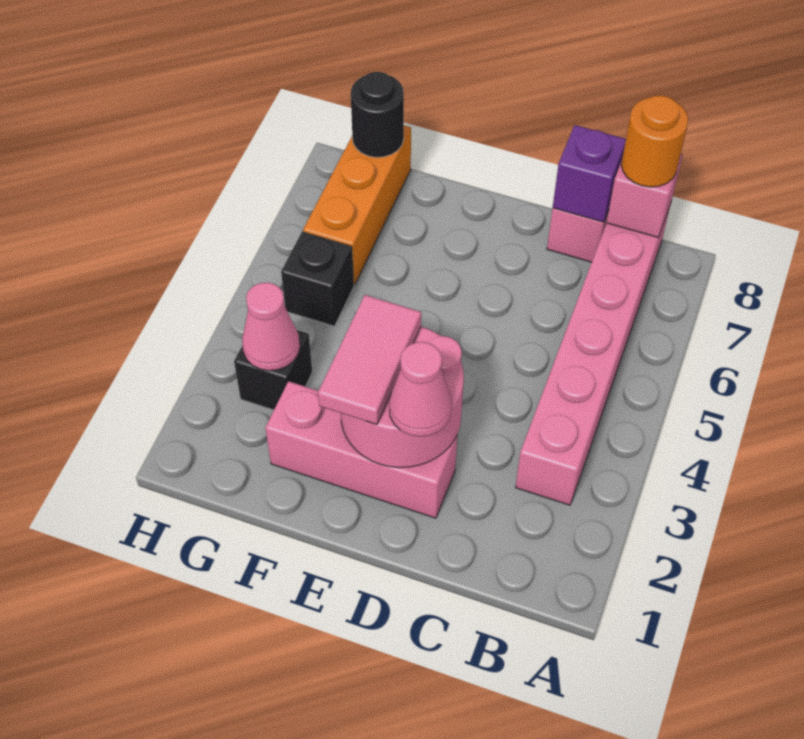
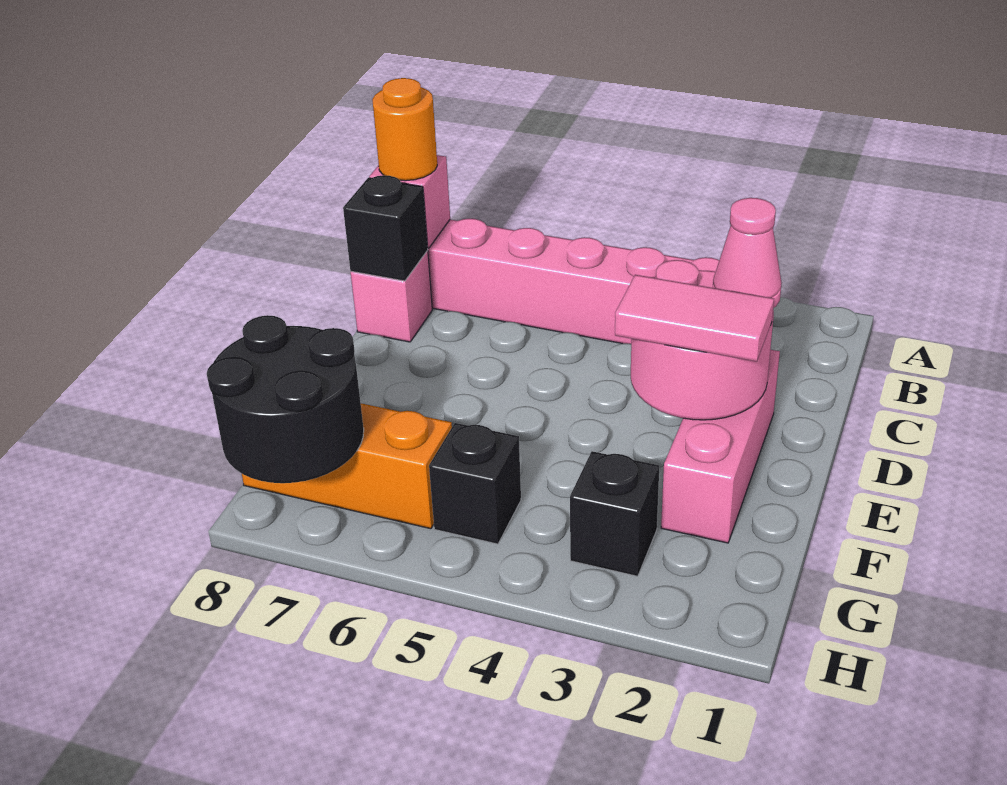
purple 1x1 brick [553,125,626,222] -> black 1x1 brick [343,175,428,281]
pink 1x1 cone [242,283,300,371] -> none
black 1x1 round brick [351,72,404,157] -> black 2x2 round brick [207,315,364,483]

